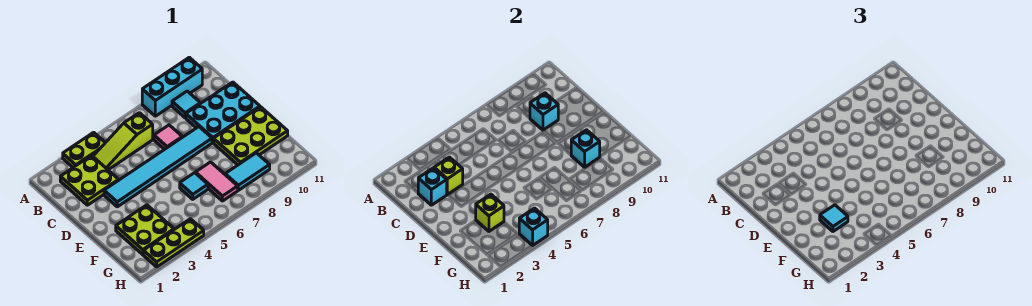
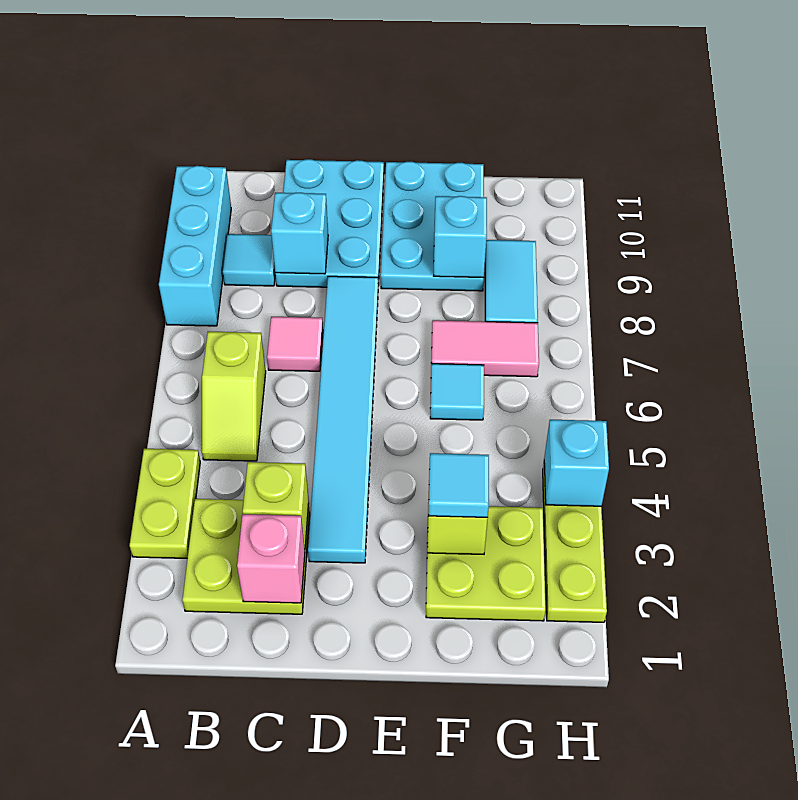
lime 1x3 slope [93,113,153,170] -> lime 1x2 slope [202,332,266,461]
cyan 1x1 brick [418,168,447,205] -> pink 1x1 brick [237,514,305,603]
lime 2x3 plate [214,107,288,165] -> cyan 2x3 plate [381,162,484,291]

